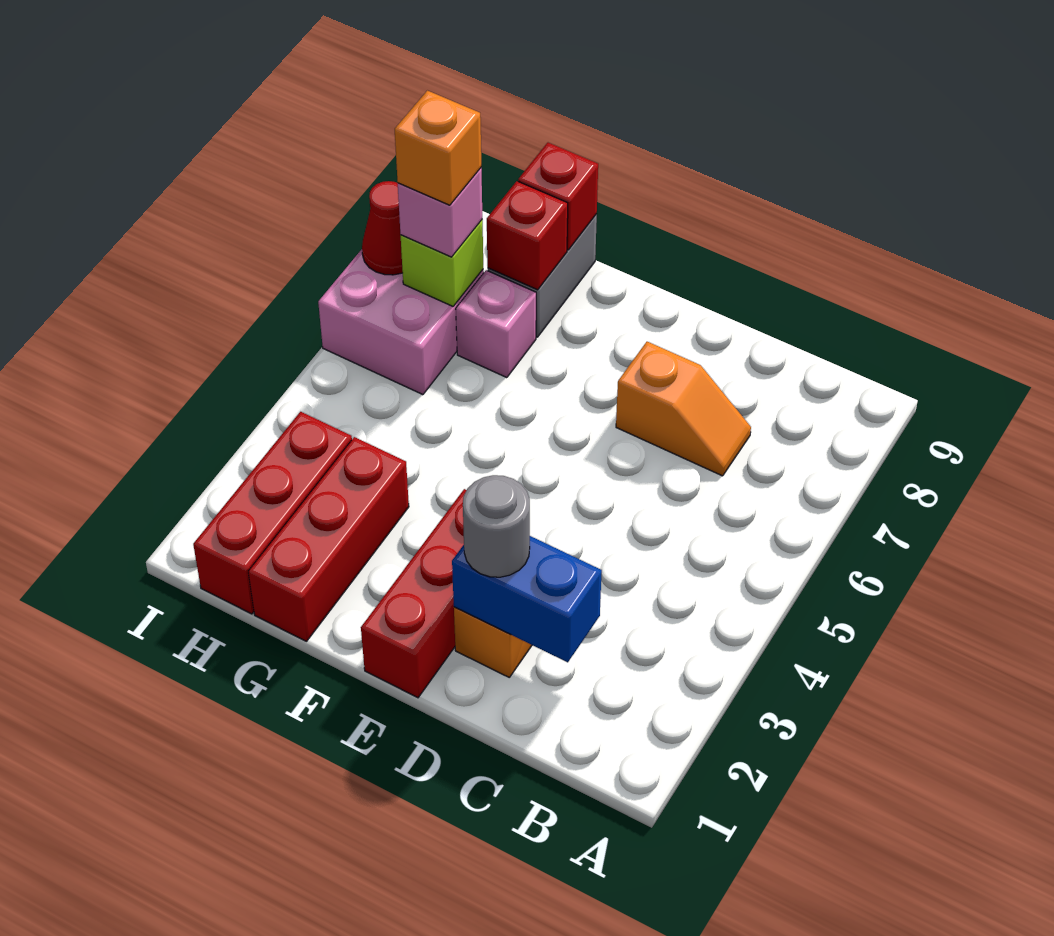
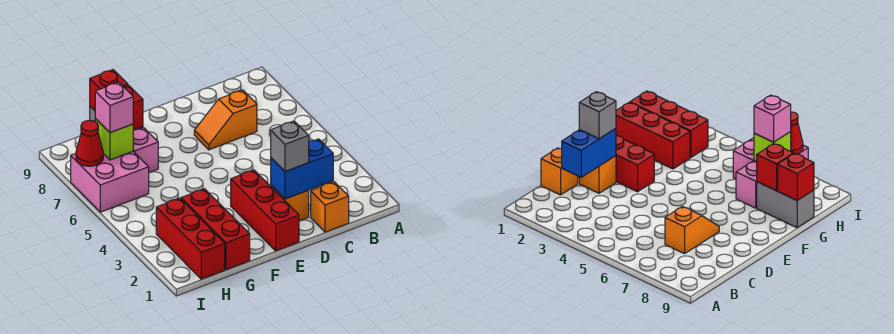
orange 1x2 slope [616,342,751,476] -> orange 1x2 slope turned to [194,90,257,150]
grey 1x1 round brick [463,475,530,577] -> grey 1x1 brick [271,121,309,171]
orange 1x1 brick [395,91,481,205] -> orange 1x1 brick moved to [311,182,349,232]

